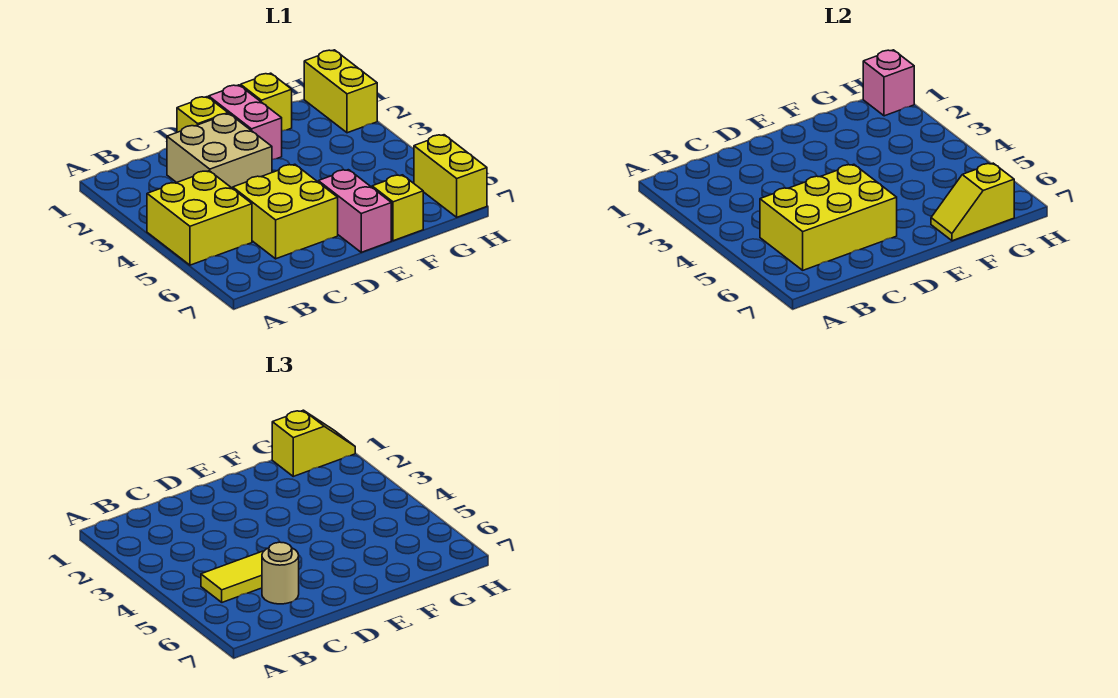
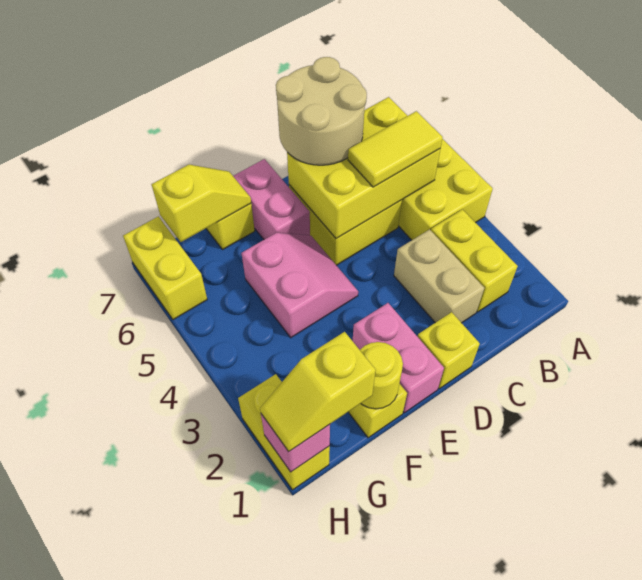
none -> yellow 1x2 brick [431,209,518,312]
tan 2x2 brick [167,114,272,188] -> tan 1x2 brick [394,229,484,323]
tan 1x1 round brick [262,542,299,604] -> tan 2x2 round brick [276,57,367,165]
none -> pink 2x2 slope [242,233,358,338]
none -> yellow 1x1 round brick [360,342,403,409]

